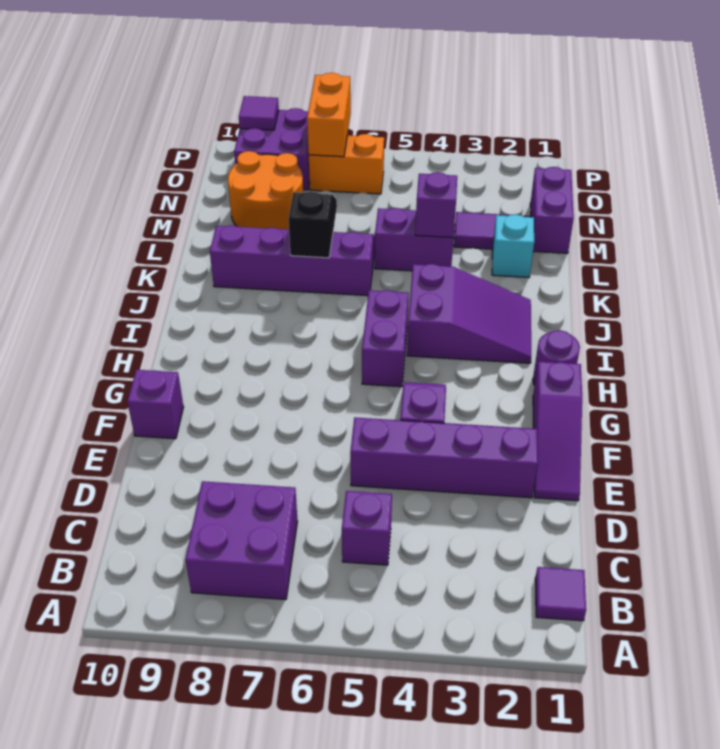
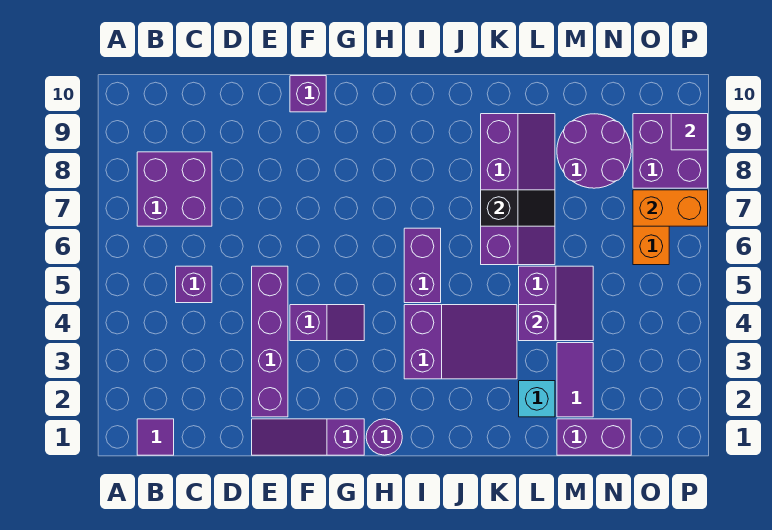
purple 1x2 brick [362,290,409,387] -> purple 1x2 brick turned to [404,228,441,303]
purple 2x3 slope [407,264,531,363] -> purple 2x3 slope turned to [404,305,517,379]
orange 2x2 round brick [228,151,303,230] -> purple 2x2 round brick [557,114,631,188]

